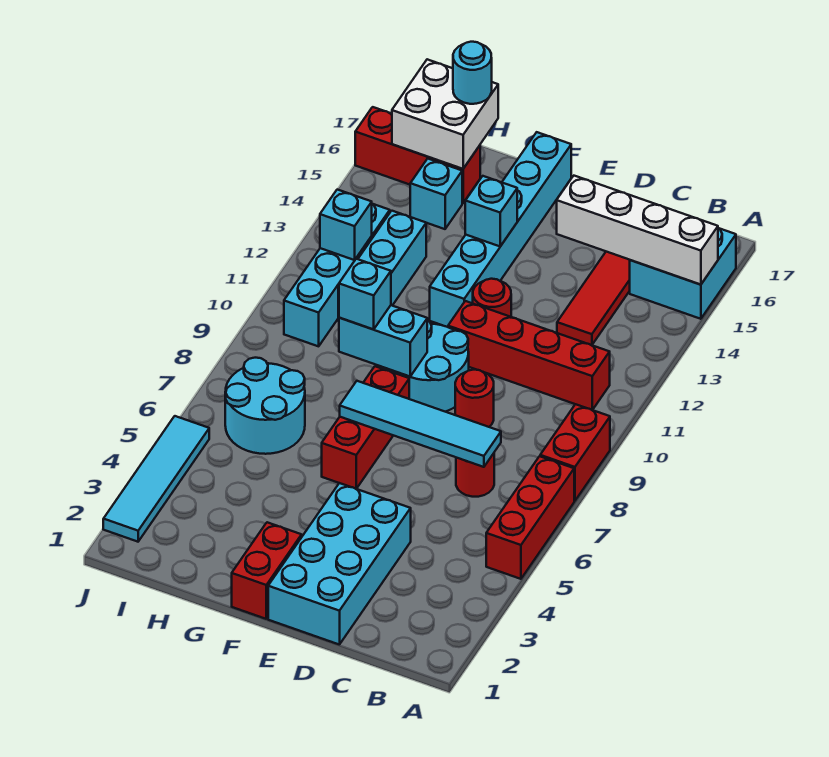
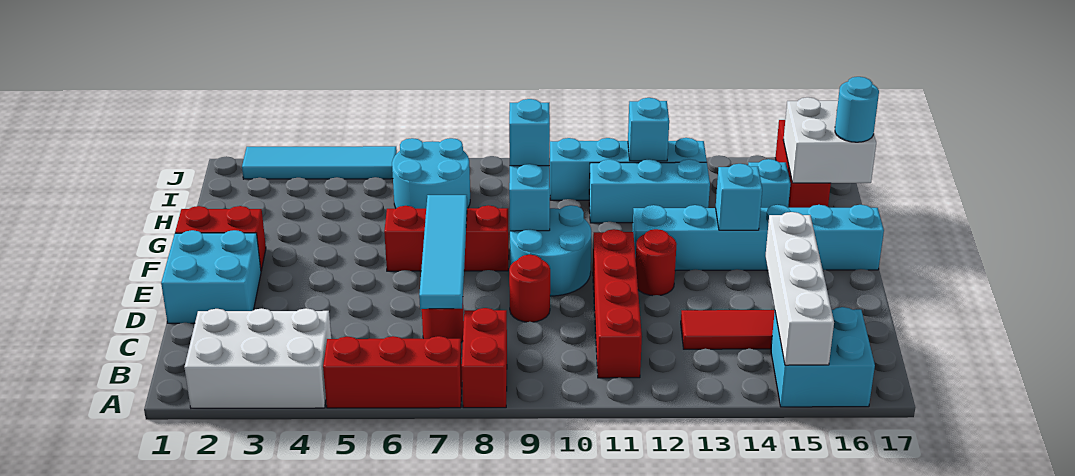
none -> white 2x3 brick [184,308,331,408]
red 1x2 brick [540,404,610,501] -> red 1x2 brick turned to [462,308,507,408]
cyan 2x4 brick [268,483,411,645] -> cyan 2x2 brick [161,230,261,323]

